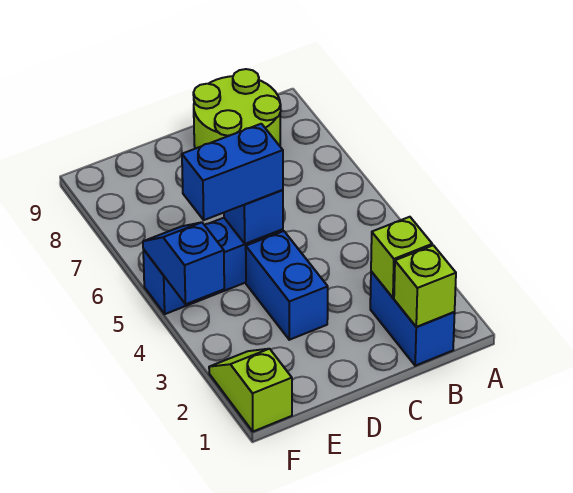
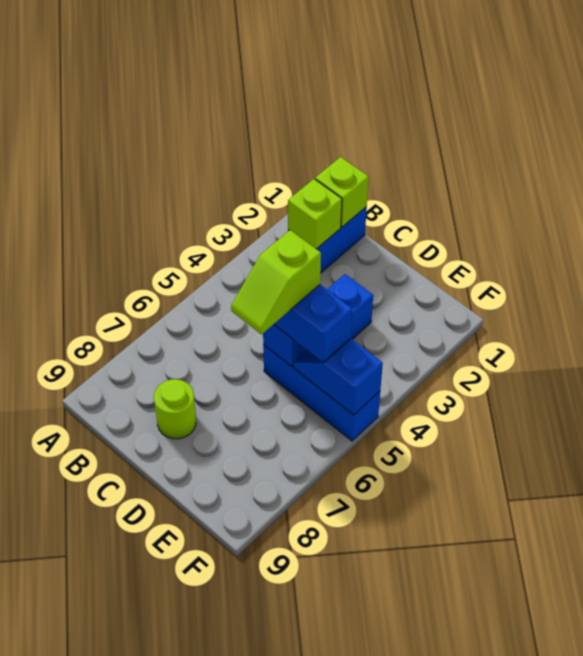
lime 2x2 round brick [193,69,281,149] -> lime 1x1 round brick [154,379,196,439]
lime 1x2 slope [209,349,292,431] -> lime 1x2 slope moved to [231,230,321,334]
blue 1x2 slope [143,222,224,304] -> blue 1x2 slope turned to [293,339,383,415]

